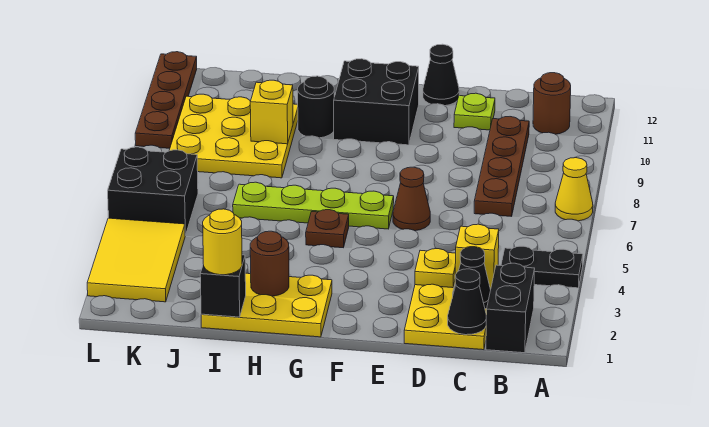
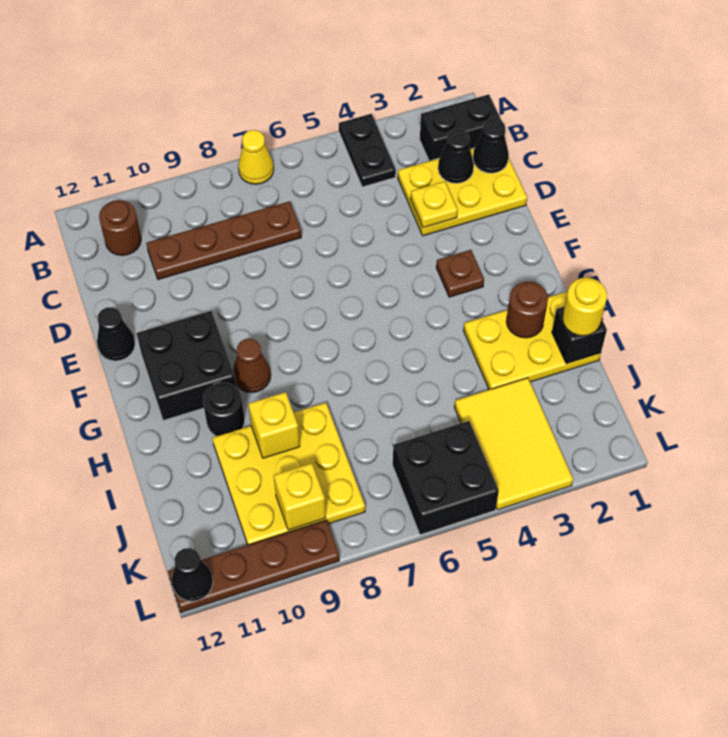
yellow 1x1 brick [455,224,499,289] -> yellow 1x1 brick moved to [274,463,326,530]
lime 1x1 plate [454,93,495,130] -> none
brown 1x1 cone [393,167,430,231] -> brown 1x1 cone moved to [233,339,271,393]
lime 1x4 plate [233,182,394,229] -> none
yellow 2x3 plate [201,273,332,337] -> yellow 2x3 plate turned to [463,292,601,390]
brown 1x1 plate [306,210,349,248] -> brown 1x1 plate moved to [436,250,484,297]
yellow 2x3 tile [87,218,185,302] -> yellow 2x3 tile turned to [454,378,573,510]
none -> black 1x1 cone [172,548,213,601]

